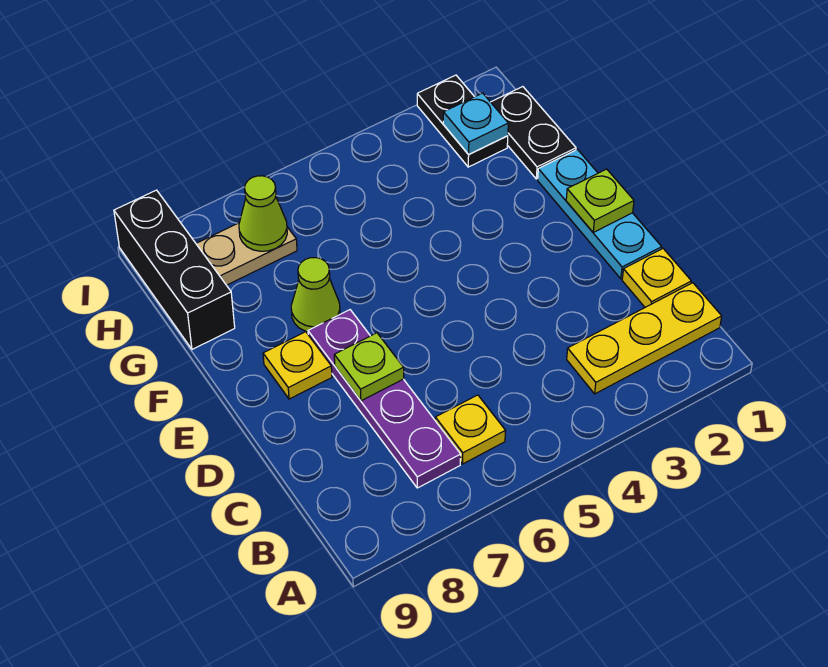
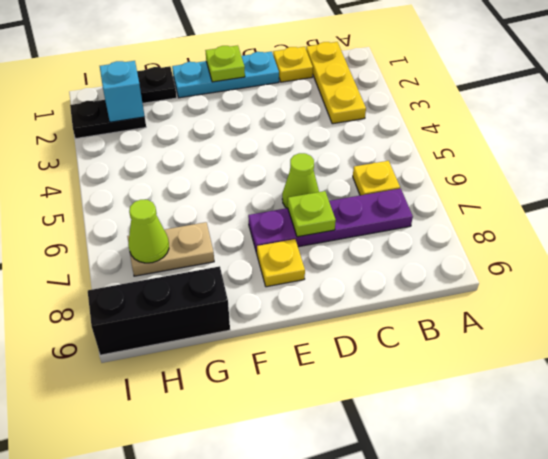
lime 1x1 cone [291,258,340,332] -> lime 1x1 cone moved to [282,153,319,208]
cyan 1x1 plate [443,93,508,154] -> cyan 1x1 brick [100,61,145,122]
tan 1x2 plate [196,223,297,285] -> tan 1x2 plate turned to [127,222,214,276]

